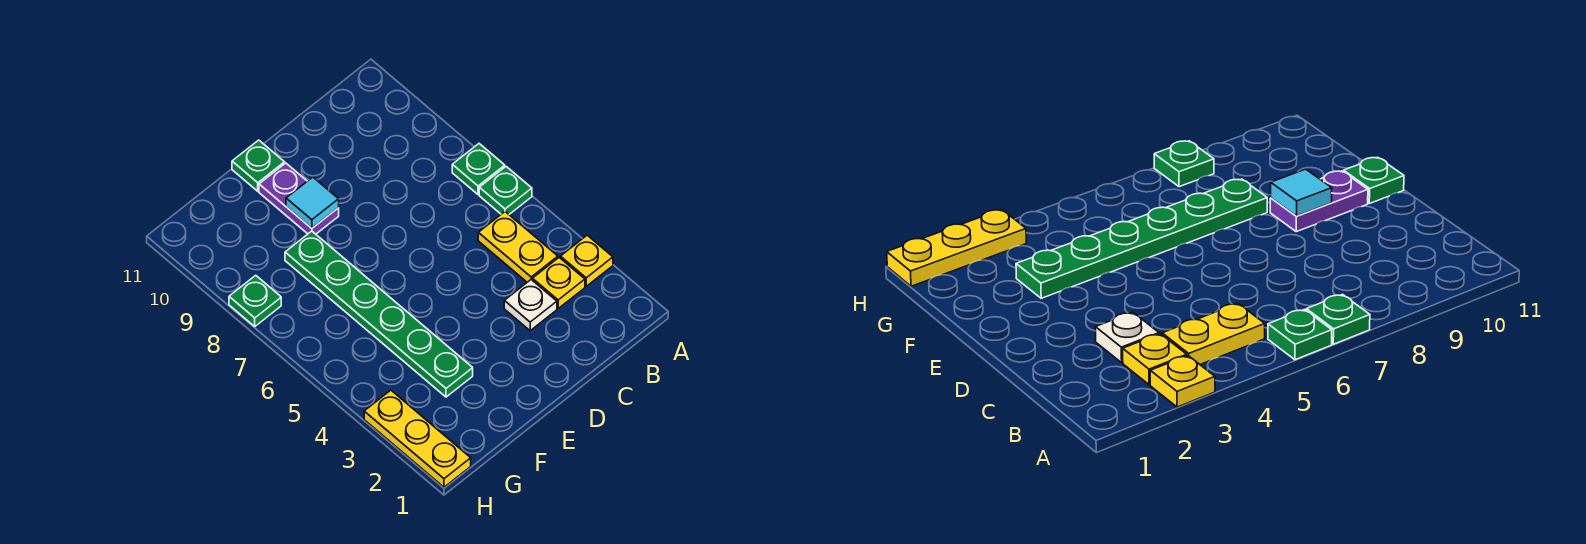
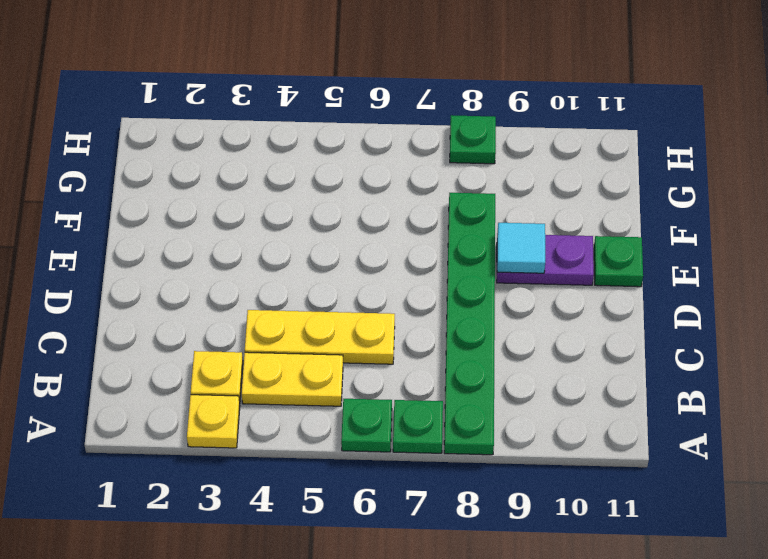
white 1x1 plate [504,280,557,331] -> none
green 1x6 plate [285,231,473,397] -> green 1x6 plate turned to [444,193,495,455]
yellow 1x3 plate [364,390,471,487] -> yellow 1x3 plate moved to [245,310,395,364]

